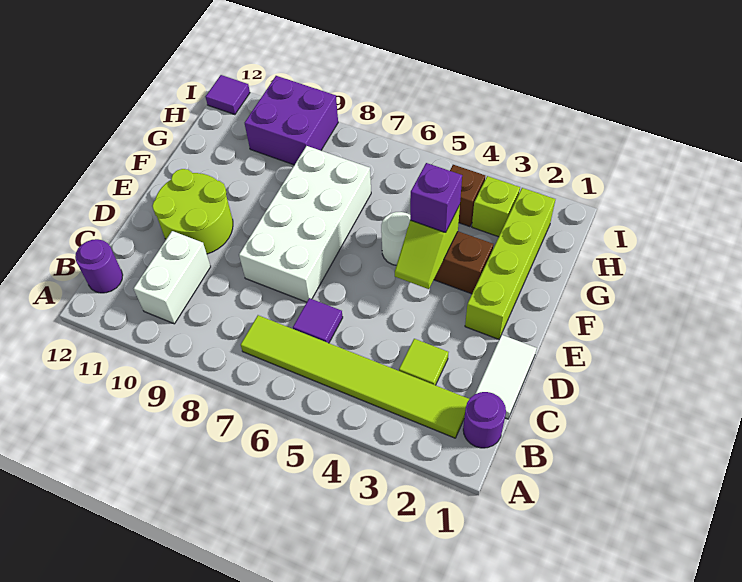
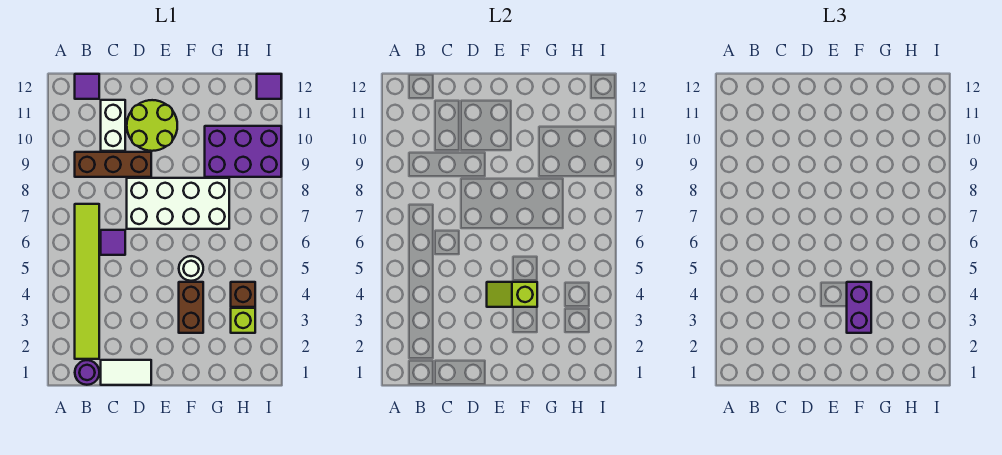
none -> brown 1x3 brick [75,152,151,177]
white 1x2 brick [134,231,211,324] -> white 1x2 brick turned to [101,100,125,151]
purple 1x1 round brick [75,239,123,293] -> purple 1x1 tile [75,74,99,99]
lime 1x1 tile [399,339,448,385] -> none
lime 1x4 brick [465,188,555,339] -> none
purple 1x1 brick [410,163,462,233] -> purple 1x2 brick [847,282,871,333]
purple 2x2 brick [245,76,338,165] -> purple 2x3 brick [205,126,281,177]

